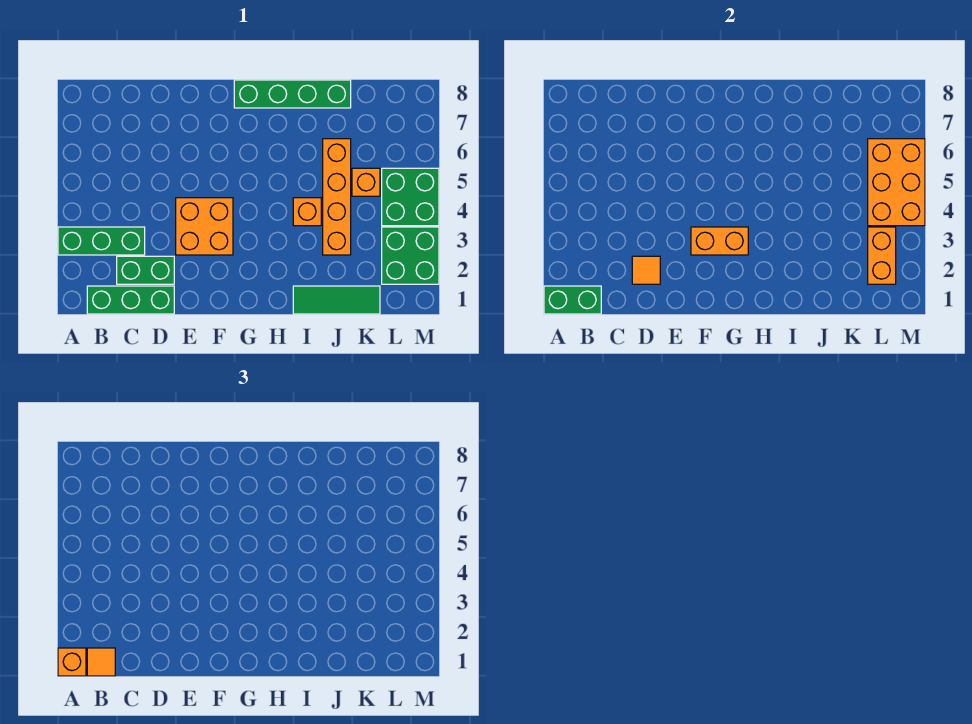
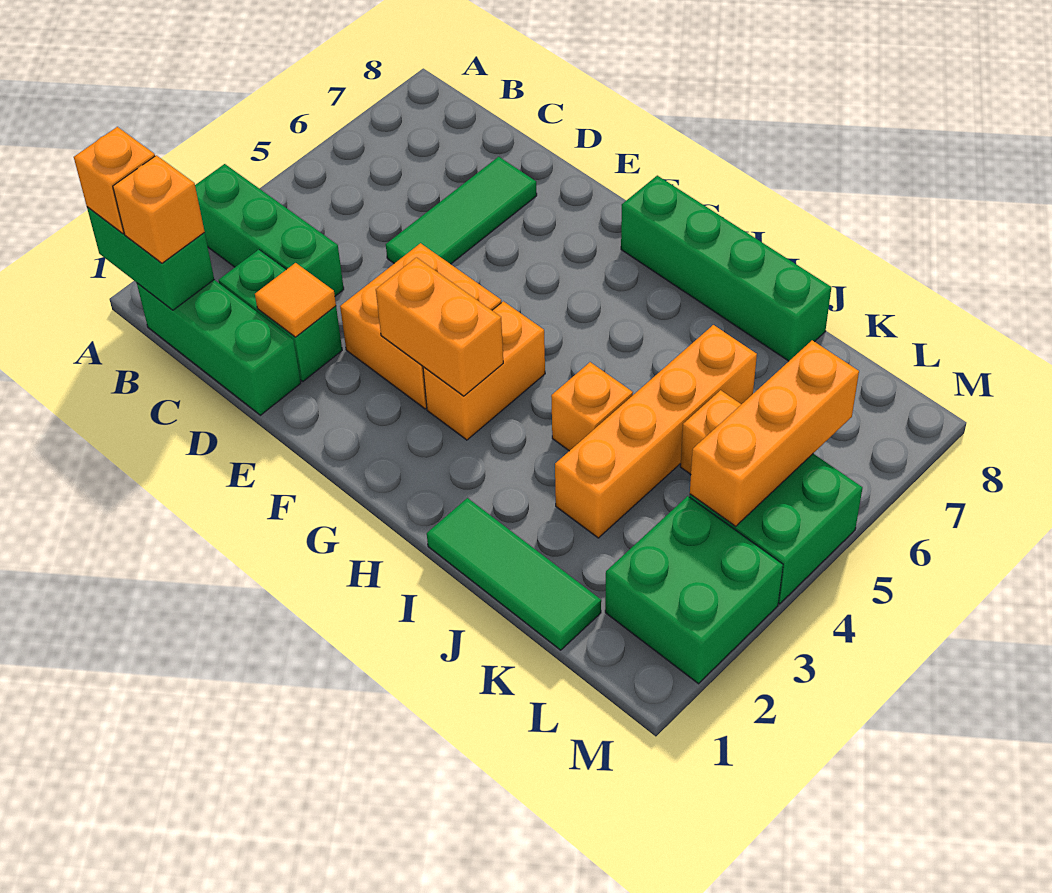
orange 1x1 tile [87,648,115,676] -> orange 1x1 brick [113,155,205,263]
none -> green 1x3 tile [386,157,537,264]
orange 1x2 brick [868,227,896,284] -> orange 1x2 brick moved to [423,301,545,440]
orange 2x3 brick [868,139,925,226] -> orange 1x3 brick [690,340,859,526]

